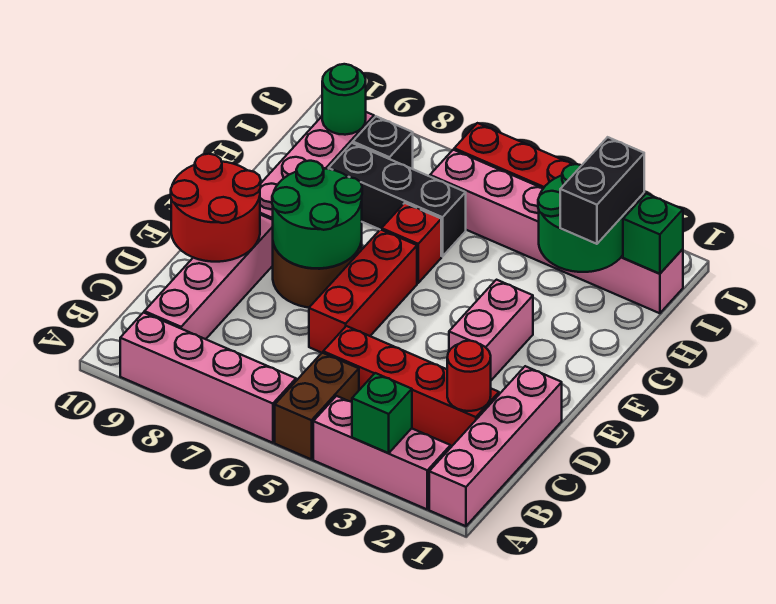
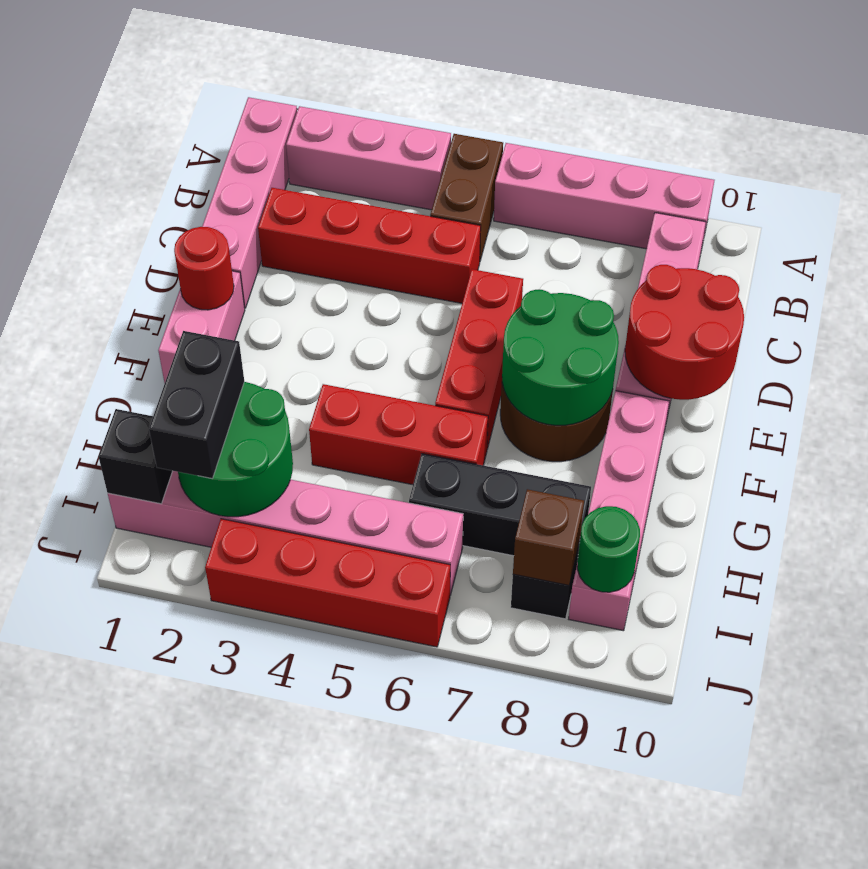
green 1x1 brick [352,373,412,453] -> none
red 1x1 round brick [447,341,491,411] -> red 1x1 round brick moved to [174,227,234,310]
pink 1x2 brick [449,280,533,380] -> pink 1x2 brick moved to [158,271,245,383]
red 1x1 brick [382,203,441,283] -> red 1x3 brick [309,384,488,485]
green 1x1 brick [623,193,683,274] -> black 1x1 brick [99,409,172,504]
none -> brown 1x1 brick [513,489,584,585]

